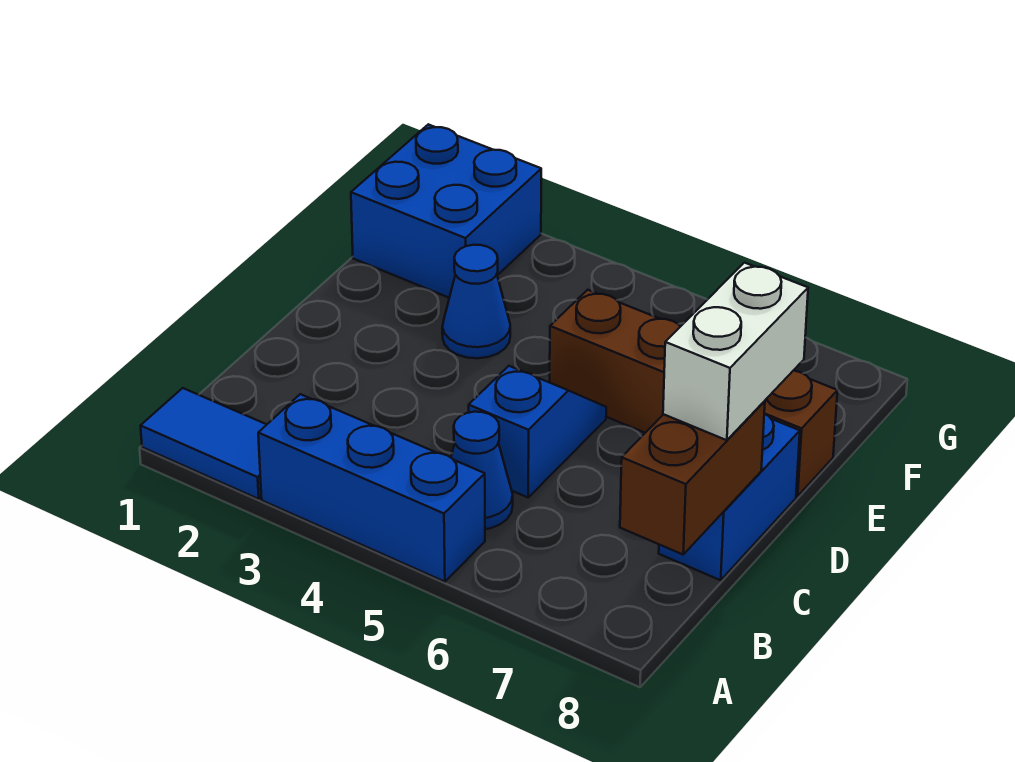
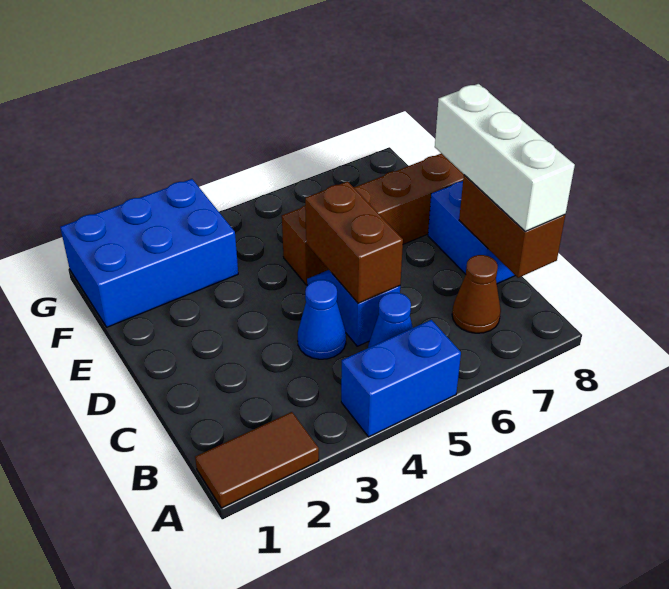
blue 1x2 tile [141,388,267,499] -> brown 1x2 tile [195,412,319,508]
blue 1x3 brick [258,394,485,582] -> blue 1x2 brick [341,320,461,437]
none -> brown 1x1 cone [452,255,501,333]
none -> brown 1x2 brick [305,181,403,304]
white 1x2 brick [663,263,808,440] -> white 1x3 brick [435,84,575,231]
blue 1x1 cone [442,245,510,358] -> blue 1x1 cone moved to [298,280,346,359]
blue 2x2 brick [351,124,541,298] -> blue 2x3 brick [60,179,238,327]

